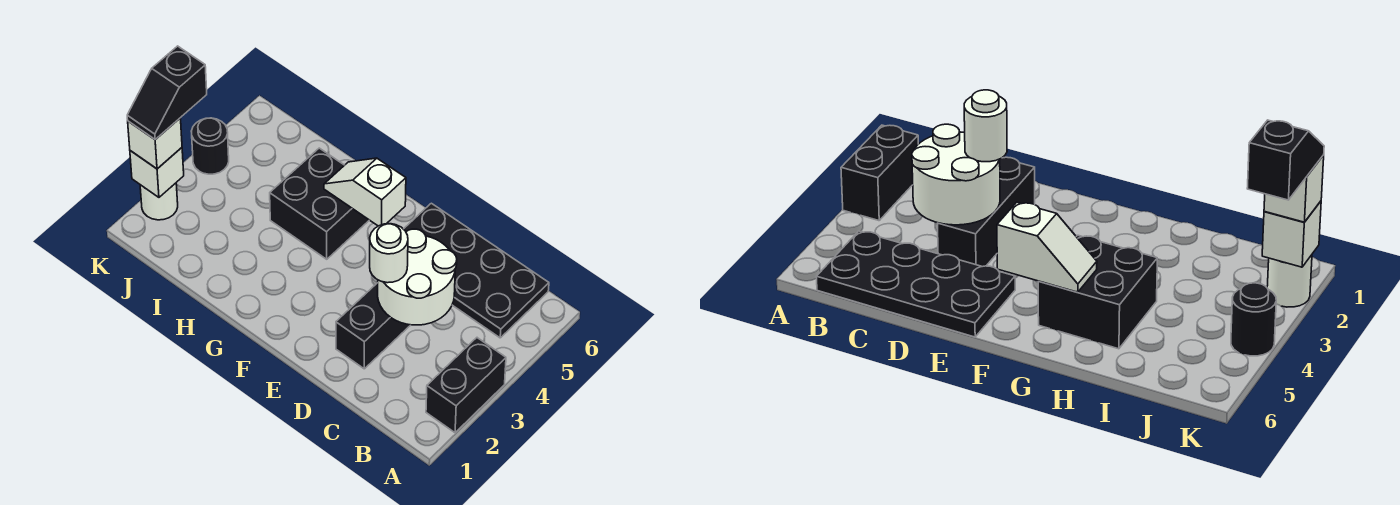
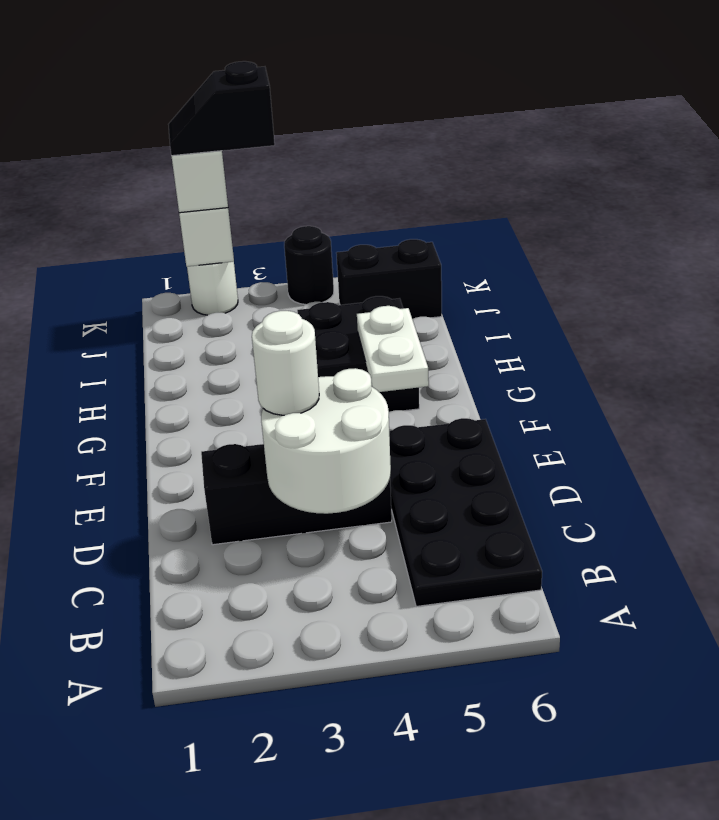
black 1x2 brick [426,338,506,433] -> black 1x2 brick moved to [337,239,442,319]
white 1x2 slope [324,158,406,226] -> white 1x2 plate [357,306,429,392]

